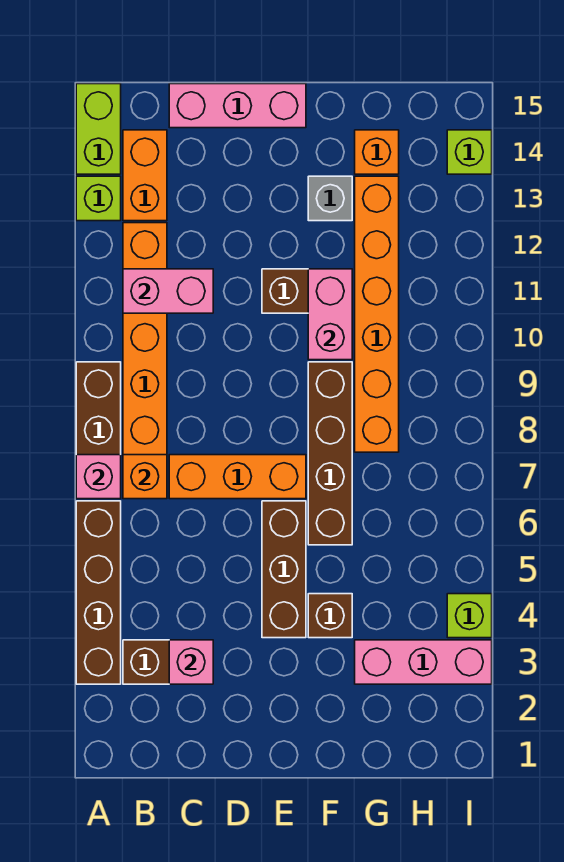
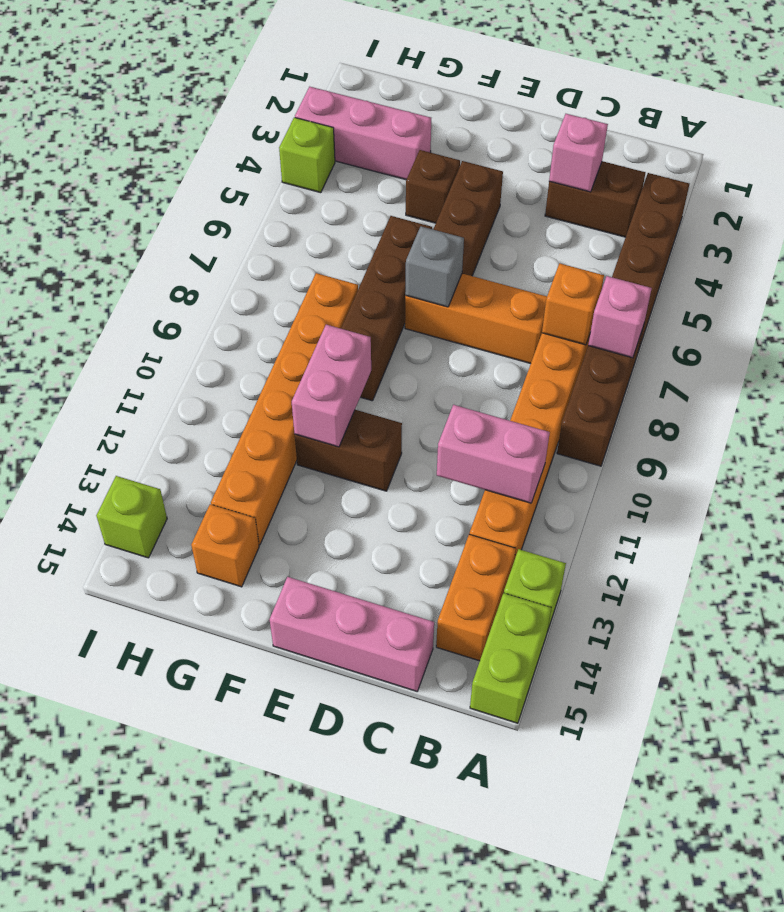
grey 1x1 brick [308,176,352,221] -> grey 1x1 brick moved to [405,226,464,307]

